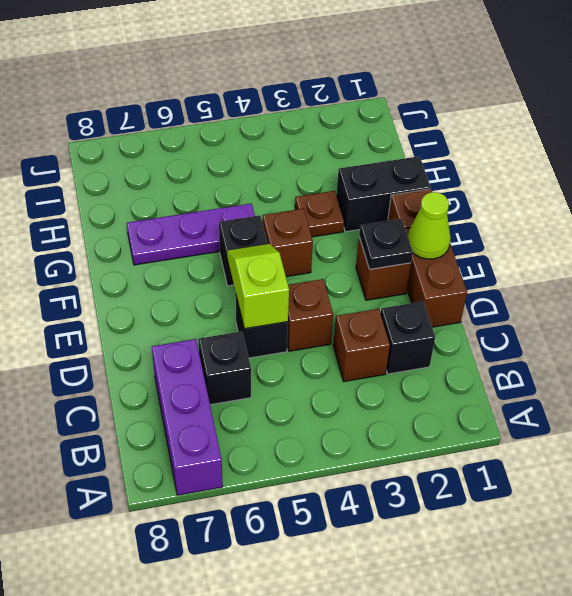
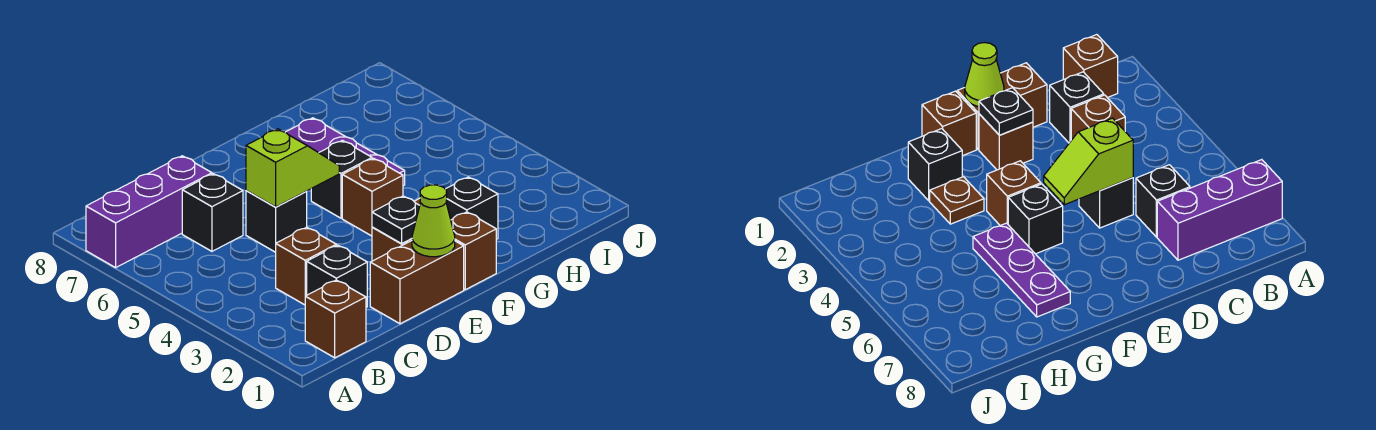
brown 1x1 brick [287,279,333,351] -> brown 1x1 brick moved to [305,280,366,358]
black 1x2 brick [336,156,431,232] -> black 1x1 brick [446,177,498,239]

